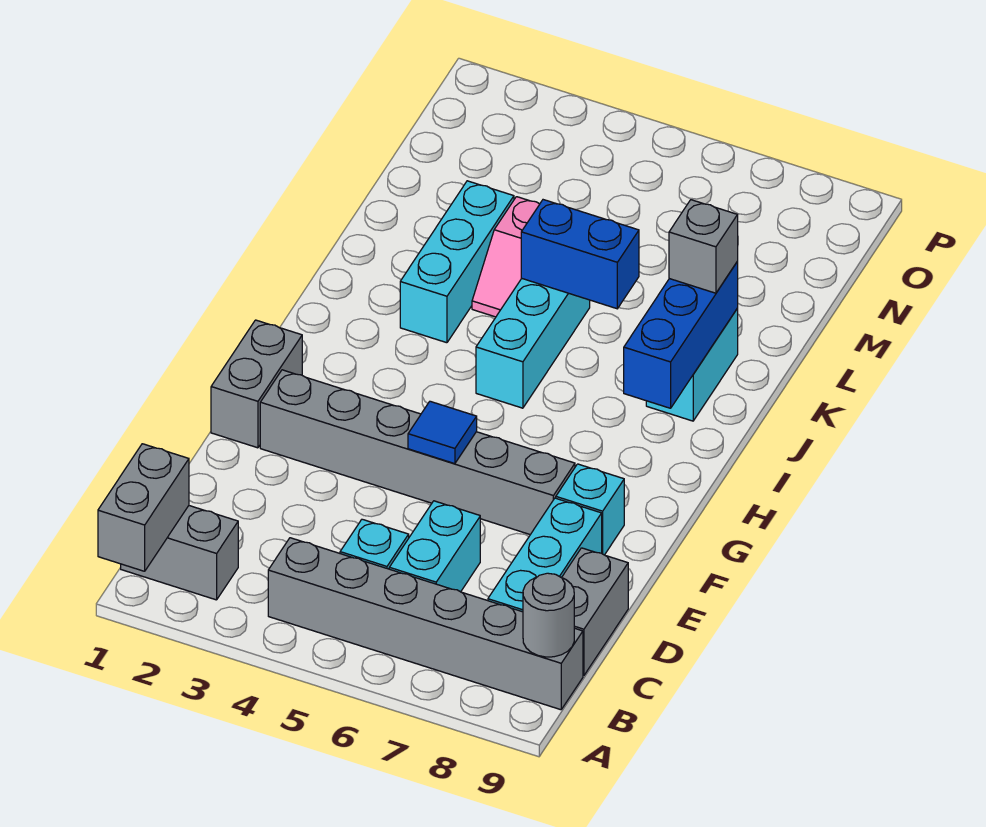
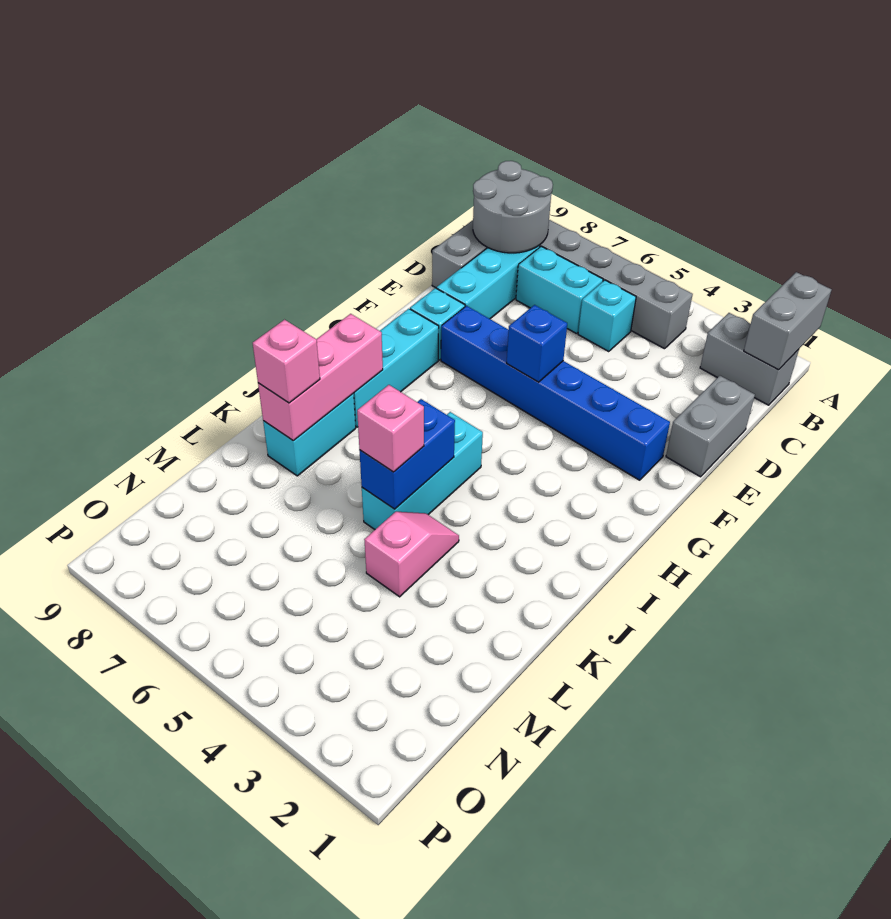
grey 1x1 round brick [523,573,574,657] -> grey 2x2 round brick [473,161,553,253]
cyan 1x2 brick [389,501,480,592] -> cyan 1x2 brick turned to [516,246,603,334]
grey 1x2 brick [211,320,302,448] -> grey 1x2 brick moved to [666,376,755,477]
grey 1x6 brick [260,370,575,535] -> blue 1x6 brick [441,306,670,480]
blue 1x1 tile [408,401,477,464] -> blue 1x1 brick [507,305,567,382]
blue 1x3 brick [624,262,738,408] -> pink 1x3 brick [258,314,383,440]
cyan 1x3 brick [400,181,514,343] -> cyan 1x3 brick moved to [353,309,439,427]
blue 1x2 brick [521,200,639,309] -> blue 1x2 brick turned to [360,399,455,509]
none -> pink 1x1 brick [357,385,424,472]
grey 1x1 brick [669,200,738,293] -> pink 1x1 brick [253,320,320,403]

